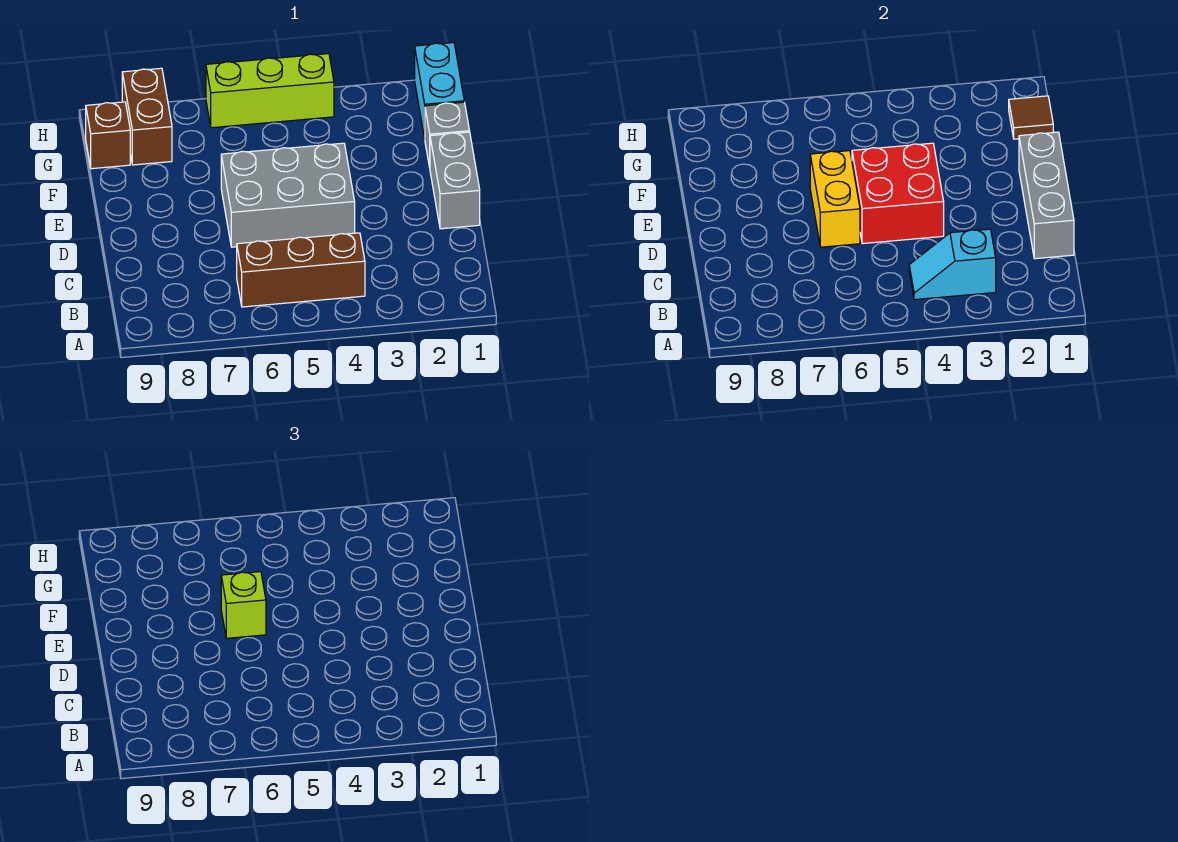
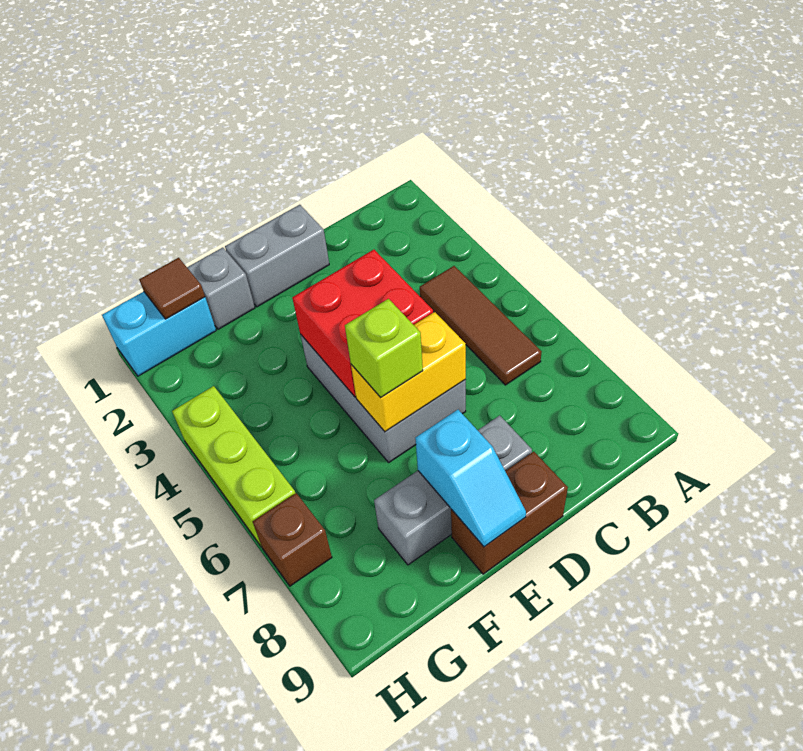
cyan 1x2 slope [909,229,996,300] -> cyan 1x2 slope moved to [415,410,526,547]
brown 1x3 brick [237,233,365,307] -> brown 1x3 tile [420,266,541,385]
grey 1x3 brick [1019,132,1074,259] -> grey 1x3 brick moved to [374,416,532,565]
brown 1x2 brick [122,68,172,165] -> brown 1x2 brick moved to [451,452,568,574]
brown 1x1 brick [86,102,130,169] -> brown 1x1 brick moved to [253,493,332,586]

